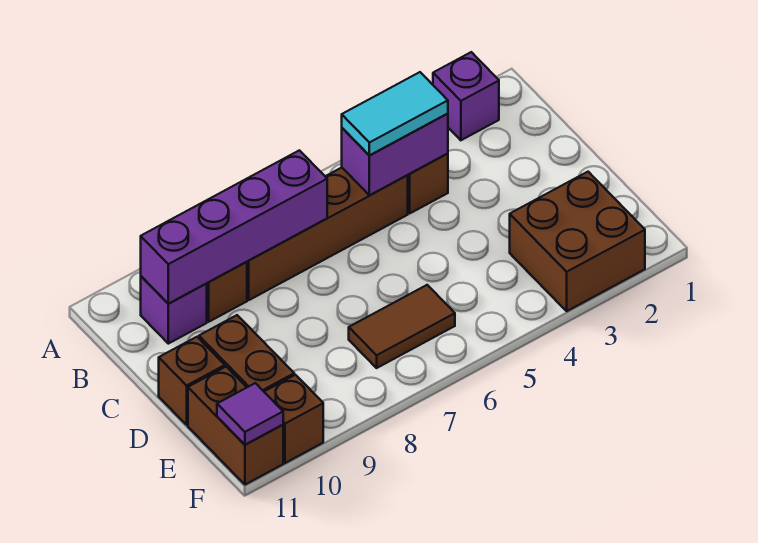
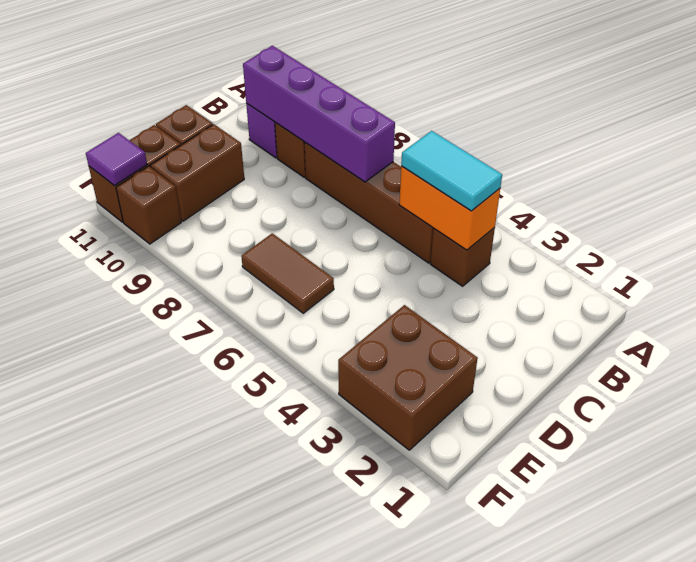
purple 1x1 brick [433,52,499,140] -> none
purple 1x2 brick [342,114,448,195] -> orange 1x2 brick [399,166,500,250]

